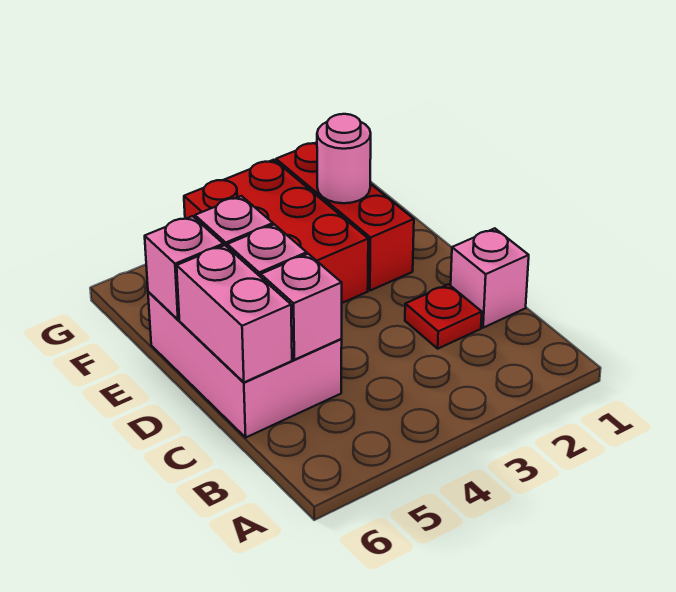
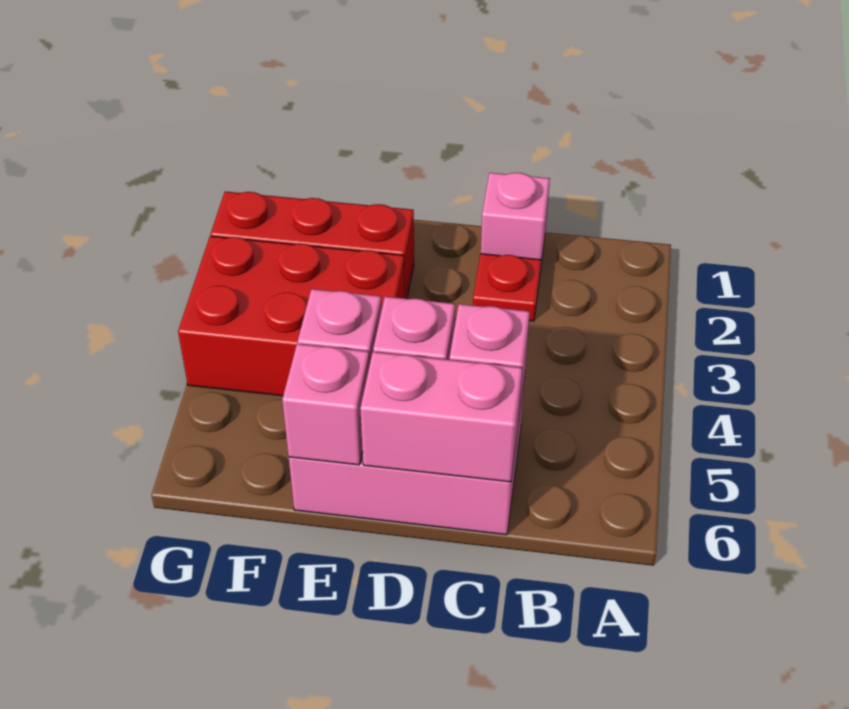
pink 1x1 round brick [317,114,371,203] -> none

